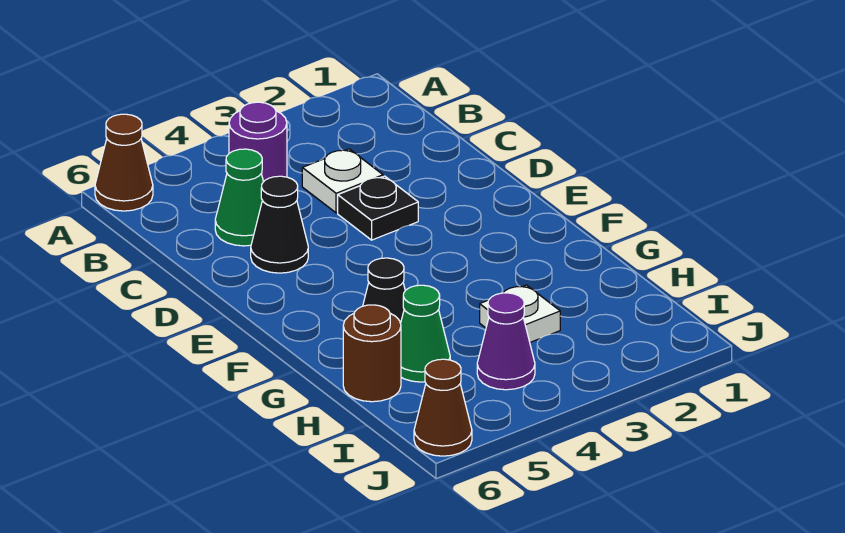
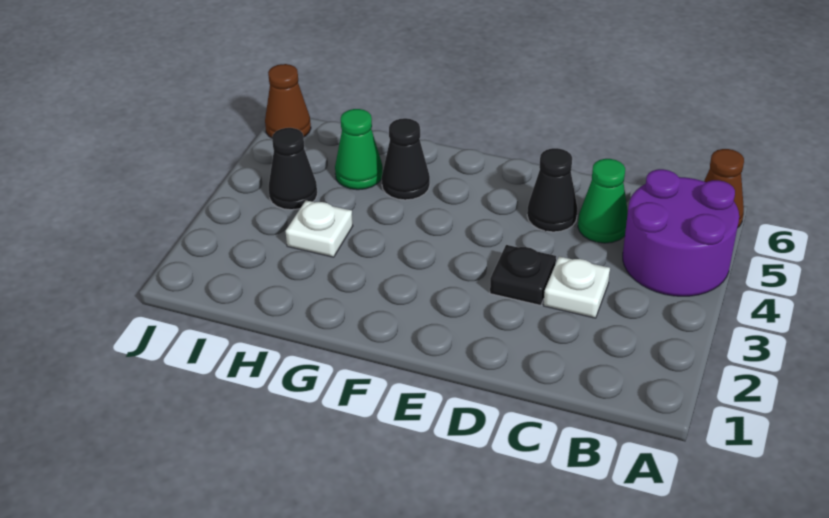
purple 1x1 round brick [229,102,287,182] -> purple 2x2 round brick [623,169,739,296]
brown 1x1 round brick [343,305,401,402] -> none
purple 1x1 cone [477,293,535,390] -> black 1x1 cone [269,128,317,210]

